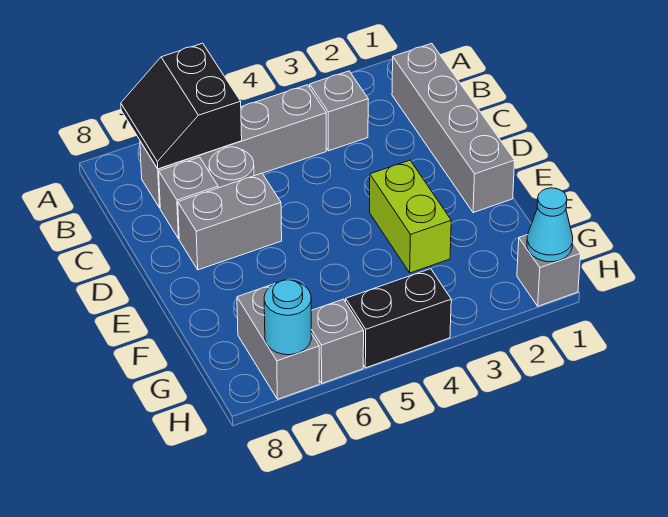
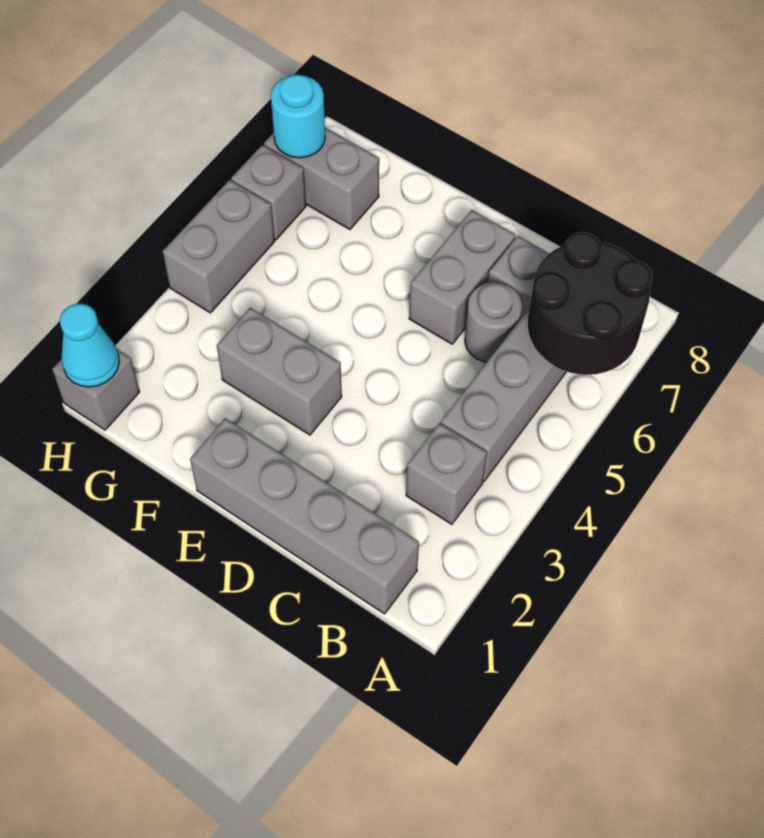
black 2x2 slope [121,43,242,169] -> black 2x2 round brick [527,232,652,375]
lime 1x2 brick [369,160,451,273] -> grey 1x2 brick [217,308,342,435]
black 1x2 brick [346,269,451,368] -> grey 1x2 brick [163,180,274,313]

